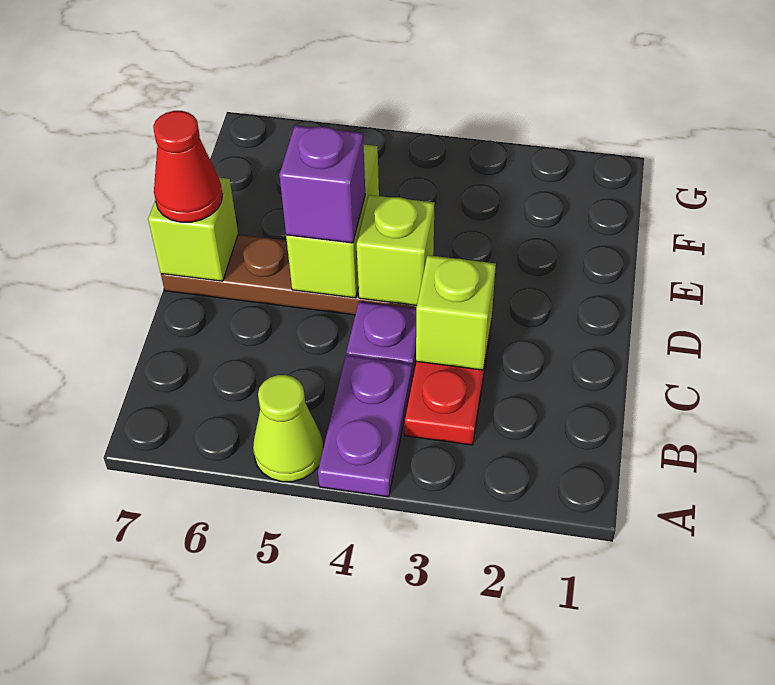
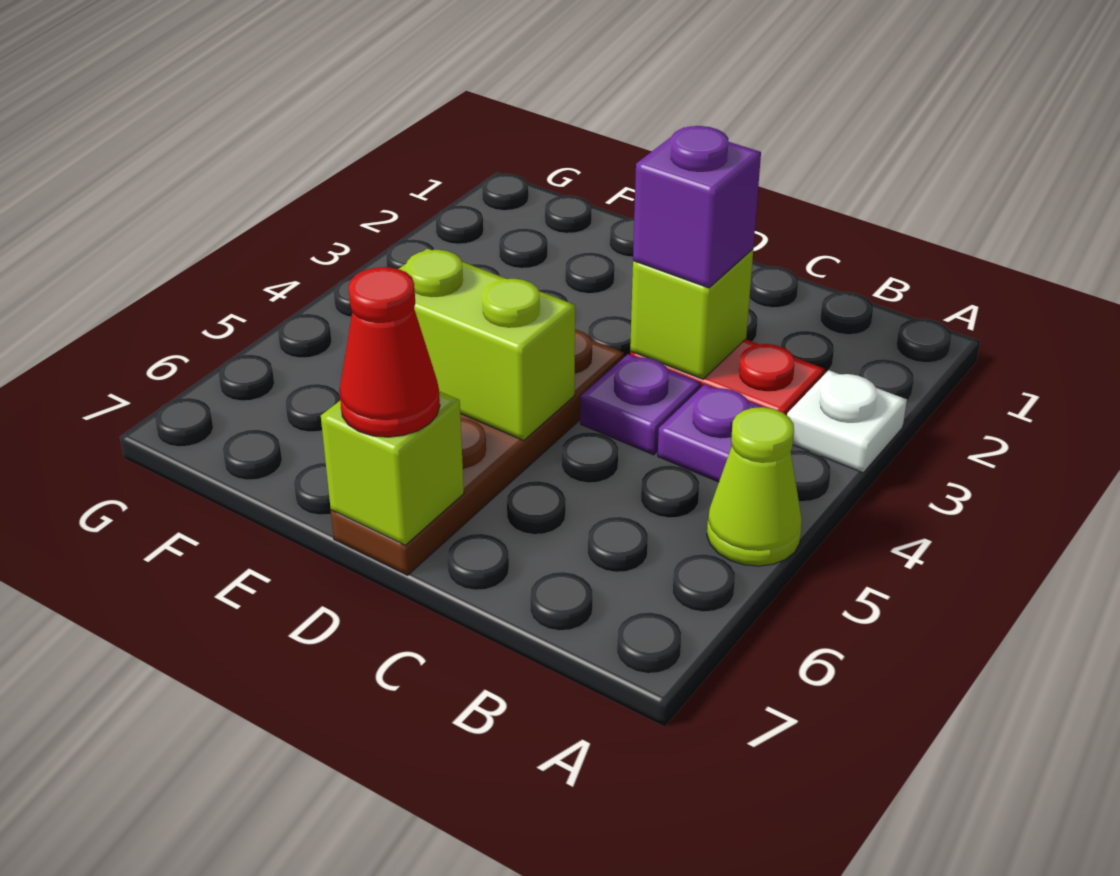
none -> white 1x1 plate [787,370,907,473]
purple 1x2 plate [318,356,412,497] -> purple 1x1 plate [658,384,762,482]
lime 1x1 brick [357,195,435,306] -> none
purple 1x1 brick [280,126,365,243] -> purple 1x1 brick moved to [633,126,761,288]

